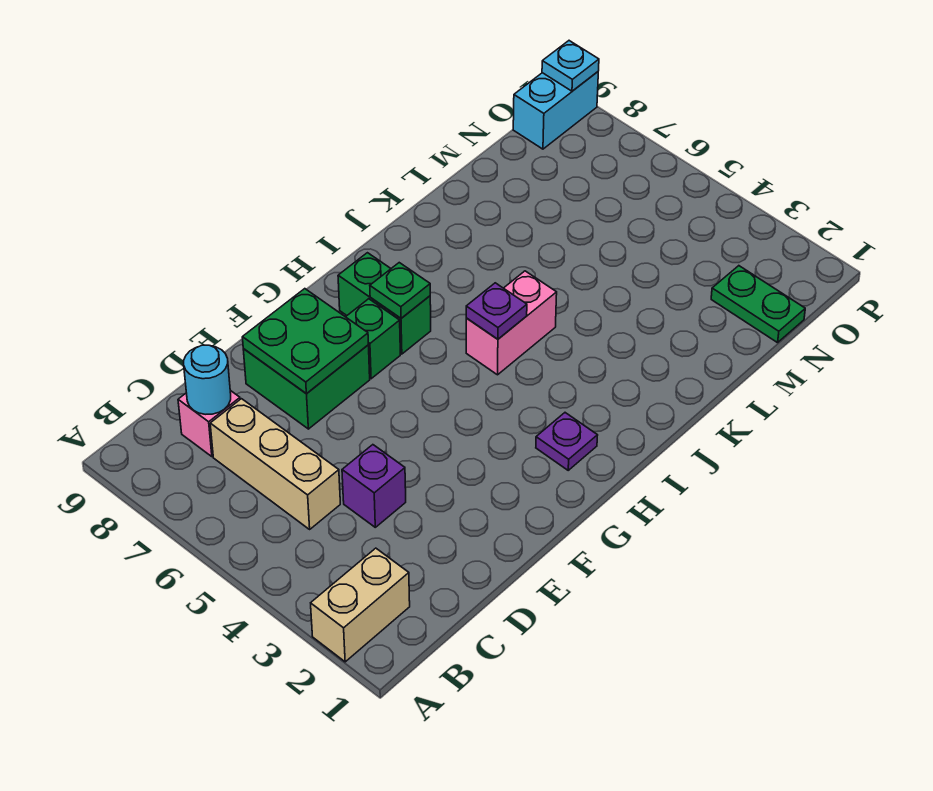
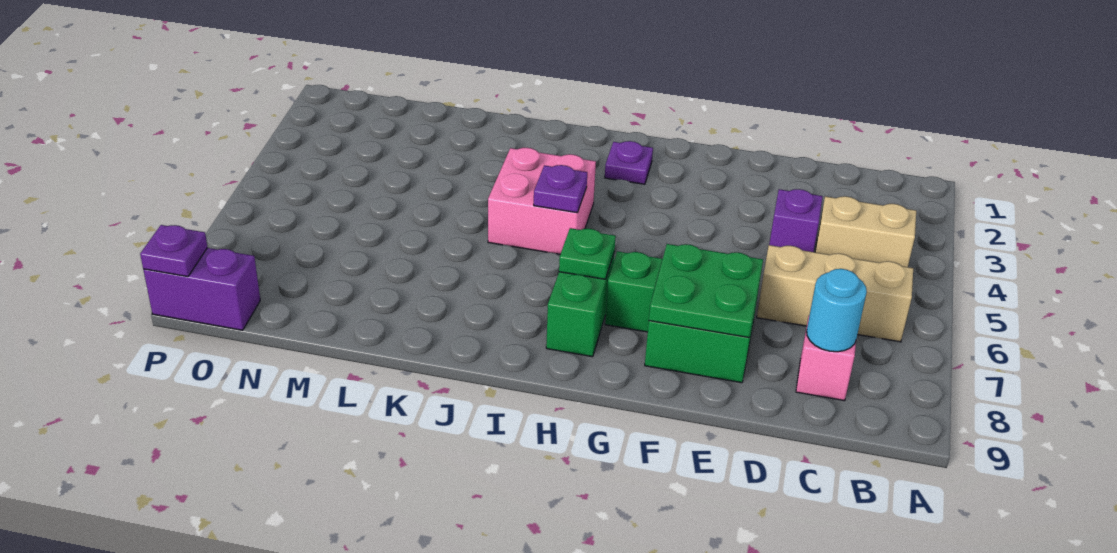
tan 1x2 brick [311,548,410,662] -> tan 1x2 brick moved to [815,196,916,267]
tan 1x3 brick [210,399,340,529] -> tan 1x3 brick turned to [757,245,913,342]
pink 1x2 brick [466,271,557,375] -> pink 2x2 brick [488,148,596,254]
green 1x2 plate [711,266,805,343] -> none
cyan 1x2 brick [513,72,598,149] -> purple 1x2 brick [143,248,260,330]
cyan 1x1 plate [542,41,599,91] -> purple 1x1 plate [140,225,208,277]

